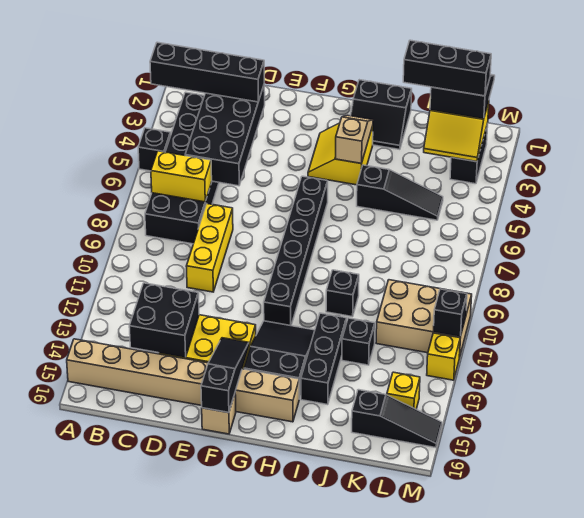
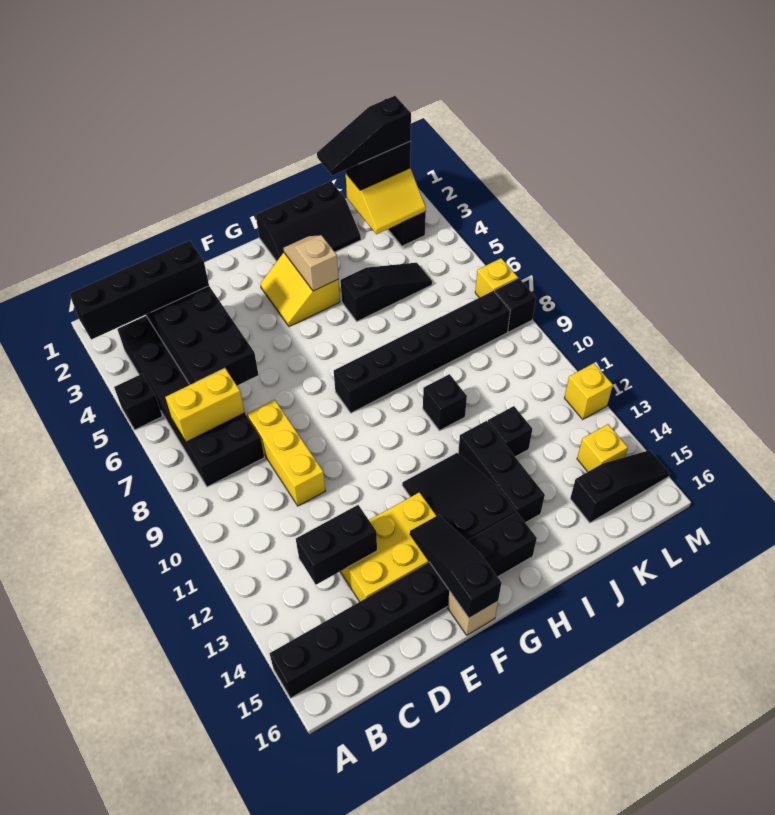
tan 1x8 brick [67,339,299,422] -> black 1x8 brick [270,513,537,698]
black 2x2 brick [129,283,199,357] -> black 1x2 brick [296,505,377,585]
black 1x6 brick [264,176,328,326] -> black 1x6 brick turned to [334,291,510,413]
black 2x2 slope [351,80,412,150] -> black 2x3 slope [256,181,361,261]
black 1x3 brick [403,40,491,96] -> black 1x3 slope [317,96,411,176]
tan 2x3 brick [376,280,472,358] -> none
none -> yellow 1x1 brick [475,258,518,298]
black 1x1 brick [434,289,467,336] -> black 1x1 brick moved to [494,278,536,332]

